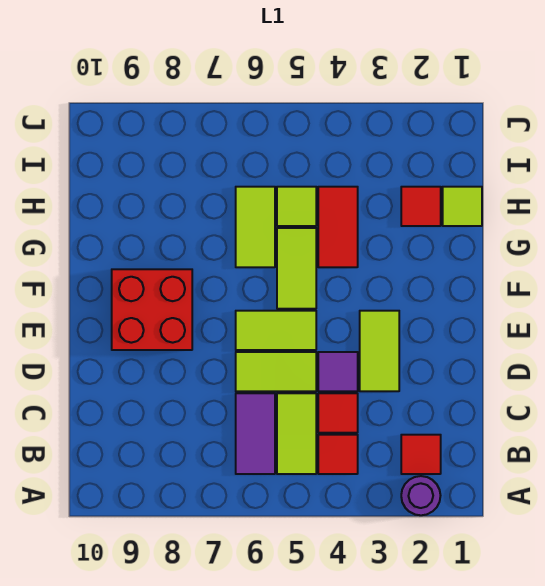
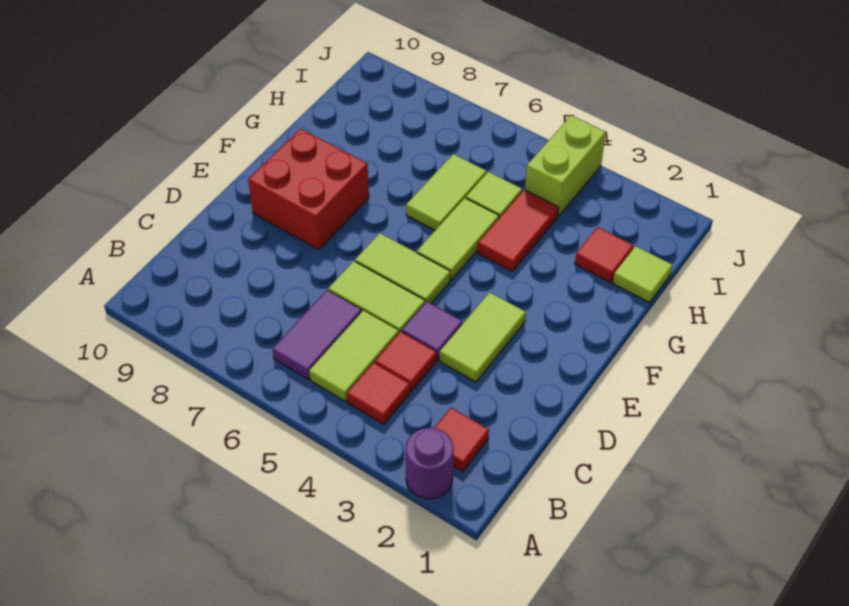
none -> lime 1x2 brick [525,115,606,217]

